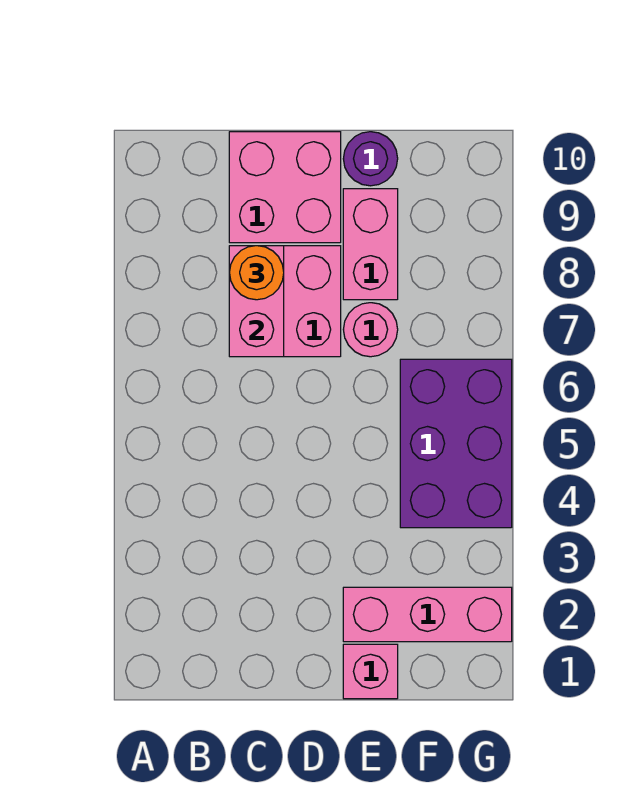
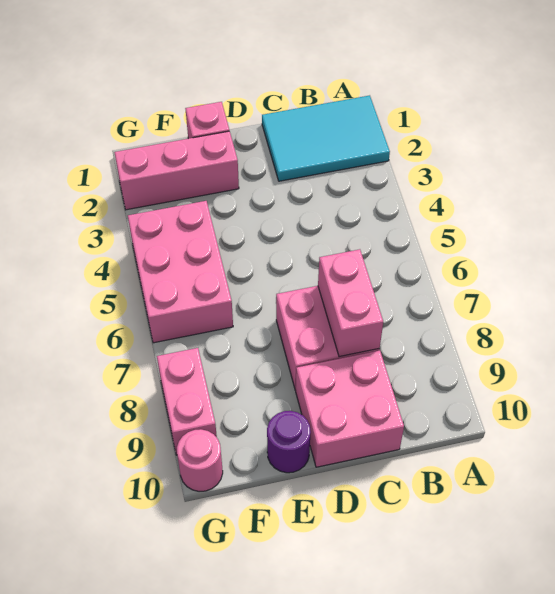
none -> cyan 2x3 tile [262,95,390,181]
orange 1x1 round brick [230,246,284,300] -> none
pink 1x1 round brick [343,303,398,357] -> pink 1x1 round brick moved to [177,429,223,491]
pink 1x2 brick [343,189,398,300] -> pink 1x2 brick moved to [157,348,217,455]
purple 2x3 brick [400,359,512,528] -> pink 2x3 brick [128,201,233,343]

